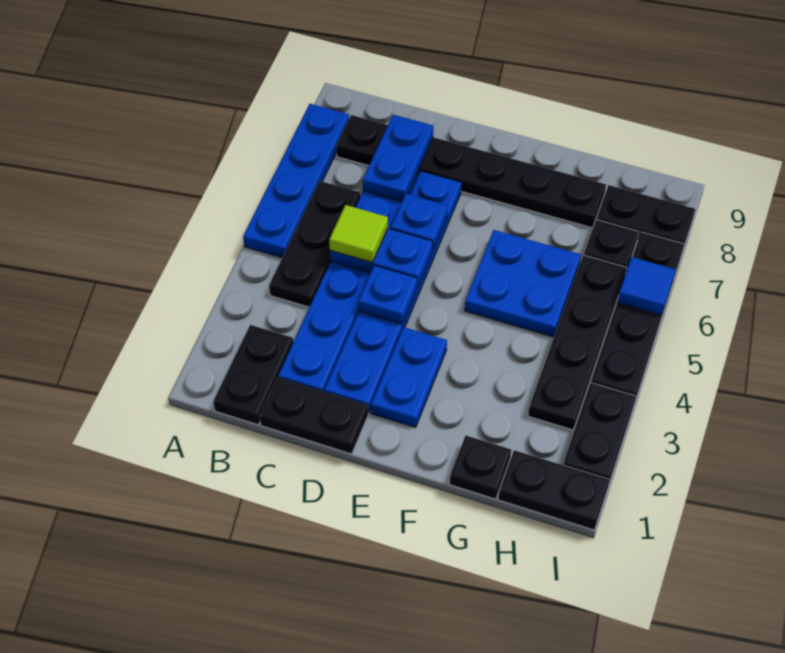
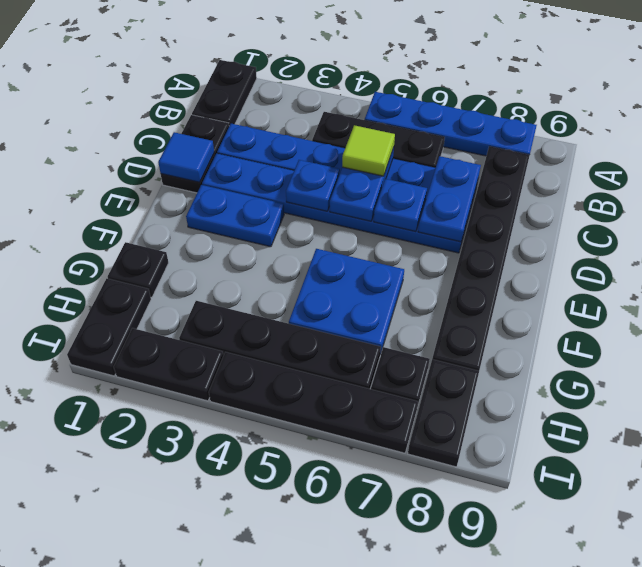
black 1x2 plate [213,325,293,425] -> black 1x2 plate turned to [192,60,257,126]
blue 1x2 plate [363,115,433,202] -> blue 1x2 plate turned to [418,156,481,242]
blue 1x1 tile [617,257,676,315] -> blue 1x1 tile moved to [158,132,214,182]

